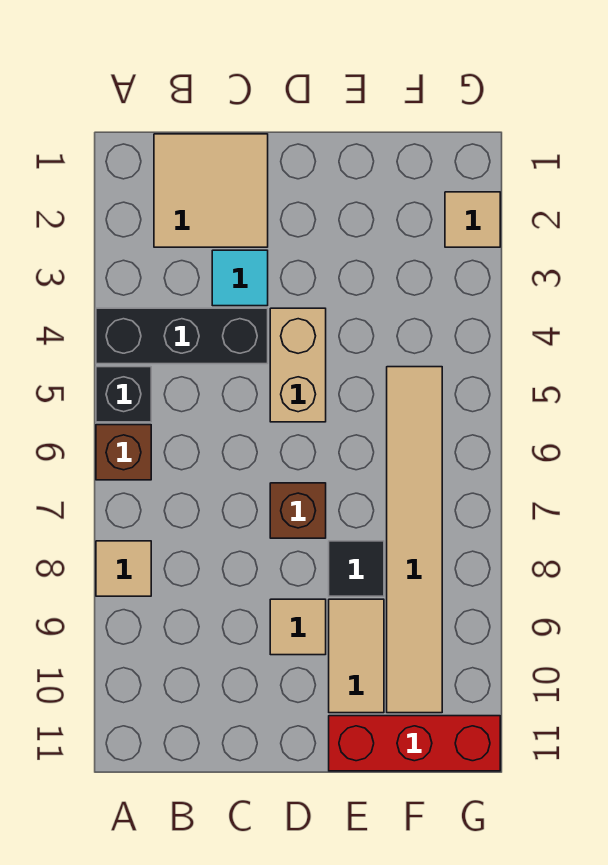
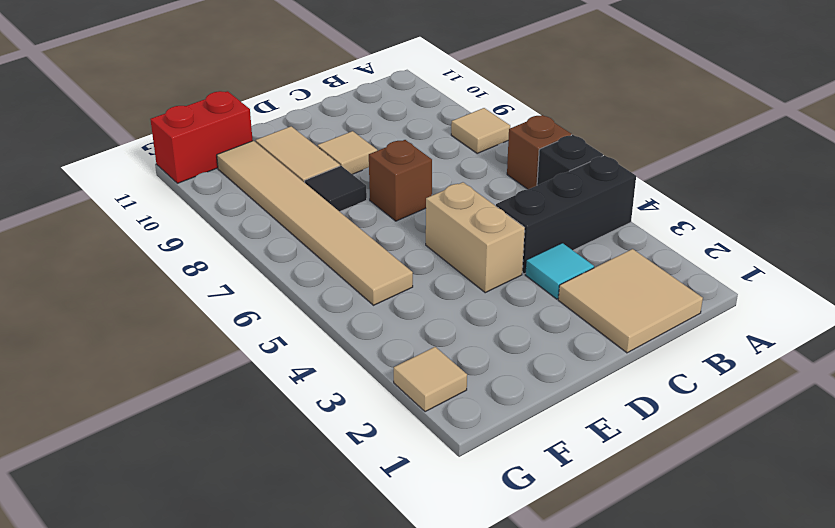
red 1x3 brick [329,716,500,771] -> red 1x2 brick [150,91,253,183]

